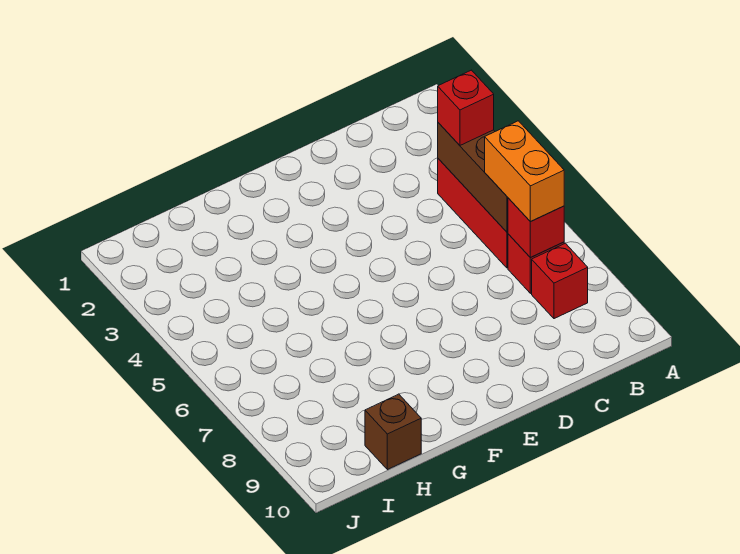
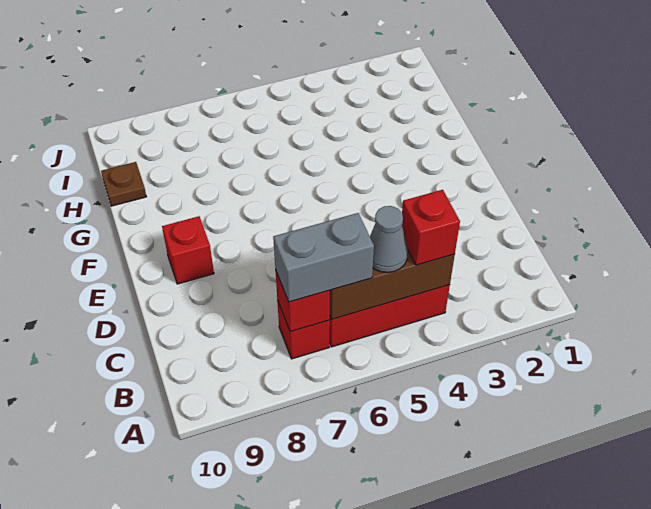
none -> grey 1x1 cone [370,206,408,272]
orange 1x2 brick [485,121,564,222] -> grey 1x2 brick [273,213,374,302]
red 1x1 brick [532,243,588,319] -> red 1x1 brick moved to [162,216,214,284]
brown 1x1 brick [365,394,421,470] -> brown 1x1 plate [101,162,146,206]

